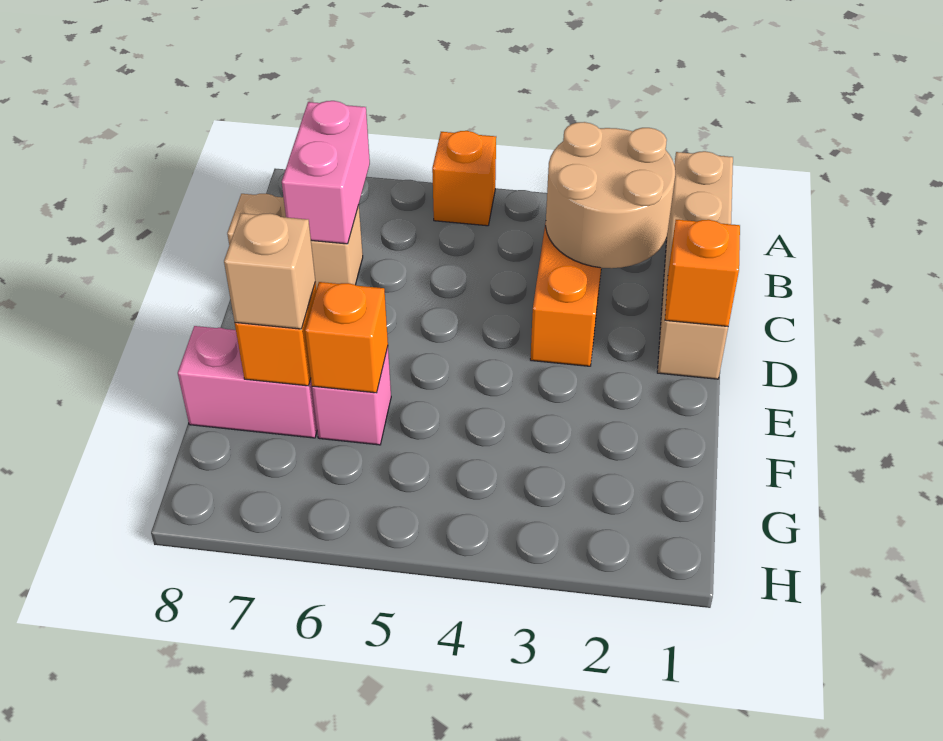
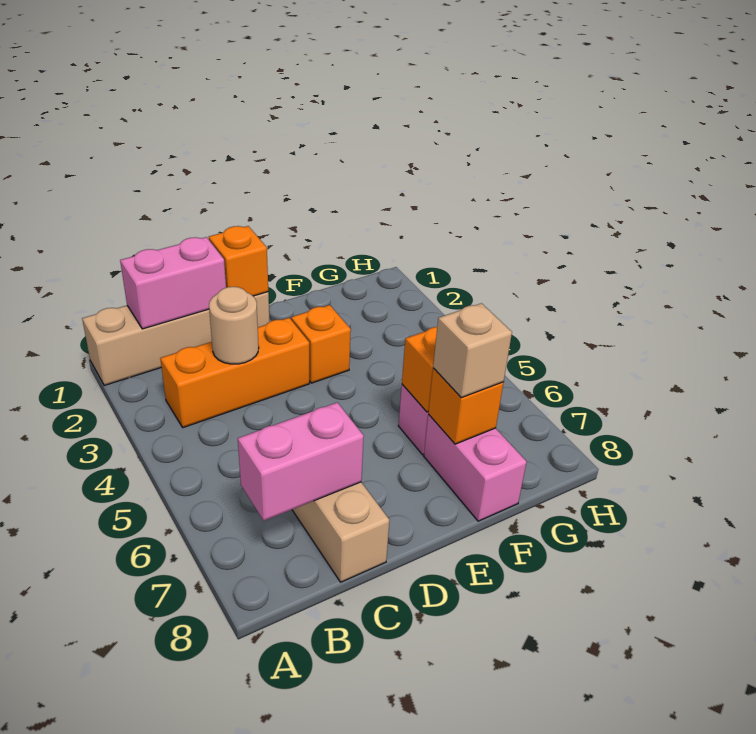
orange 1x1 brick [432,131,496,226] -> orange 1x1 brick moved to [291,305,351,383]
none -> pink 1x2 brick [120,237,226,329]
tan 2x2 round brick [546,122,675,268] -> tan 1x1 round brick [209,287,259,364]

